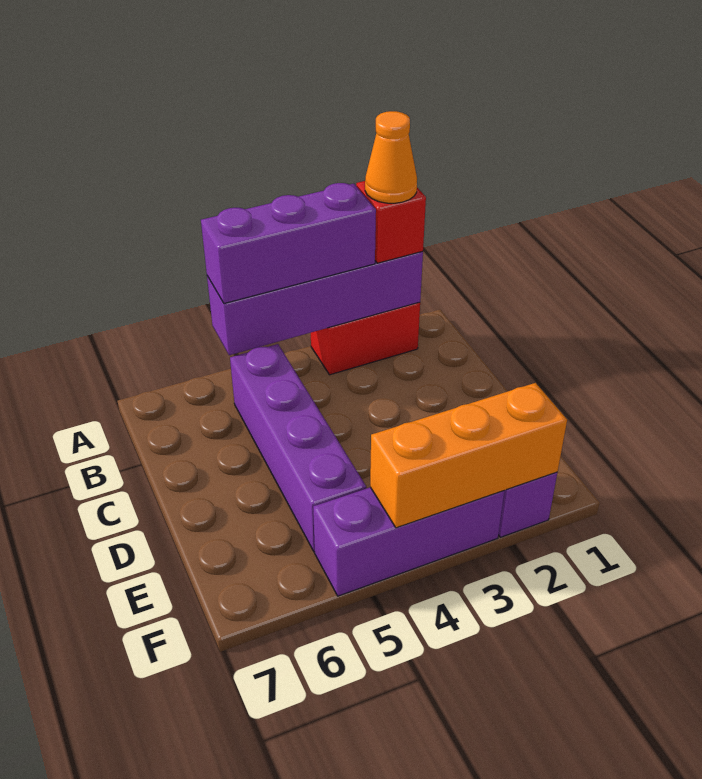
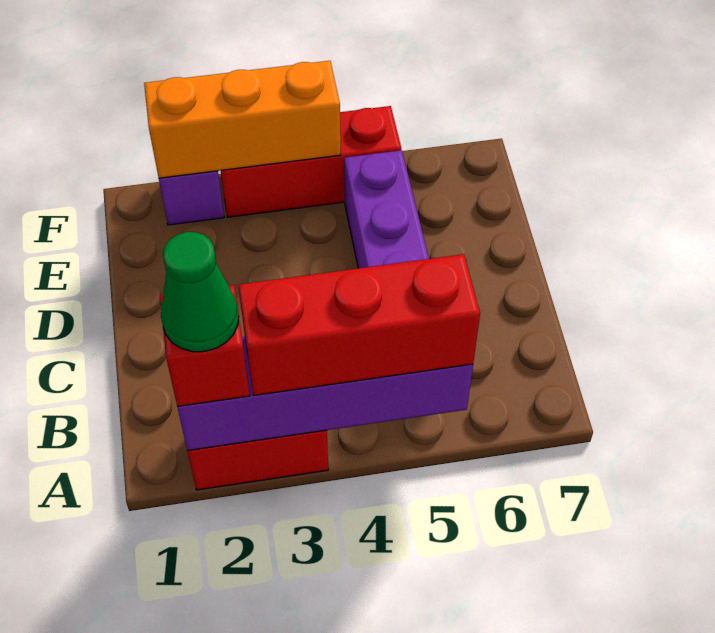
orange 1x1 cone [365,111,417,203] -> green 1x1 cone [161,232,239,352]
purple 1x3 brick [201,183,376,304] -> red 1x3 brick [238,254,480,395]
purple 1x3 brick [313,487,504,596] -> red 1x3 brick [221,106,401,217]

